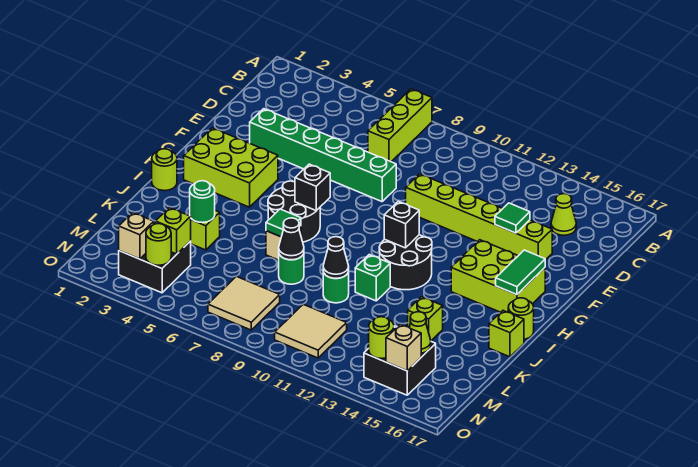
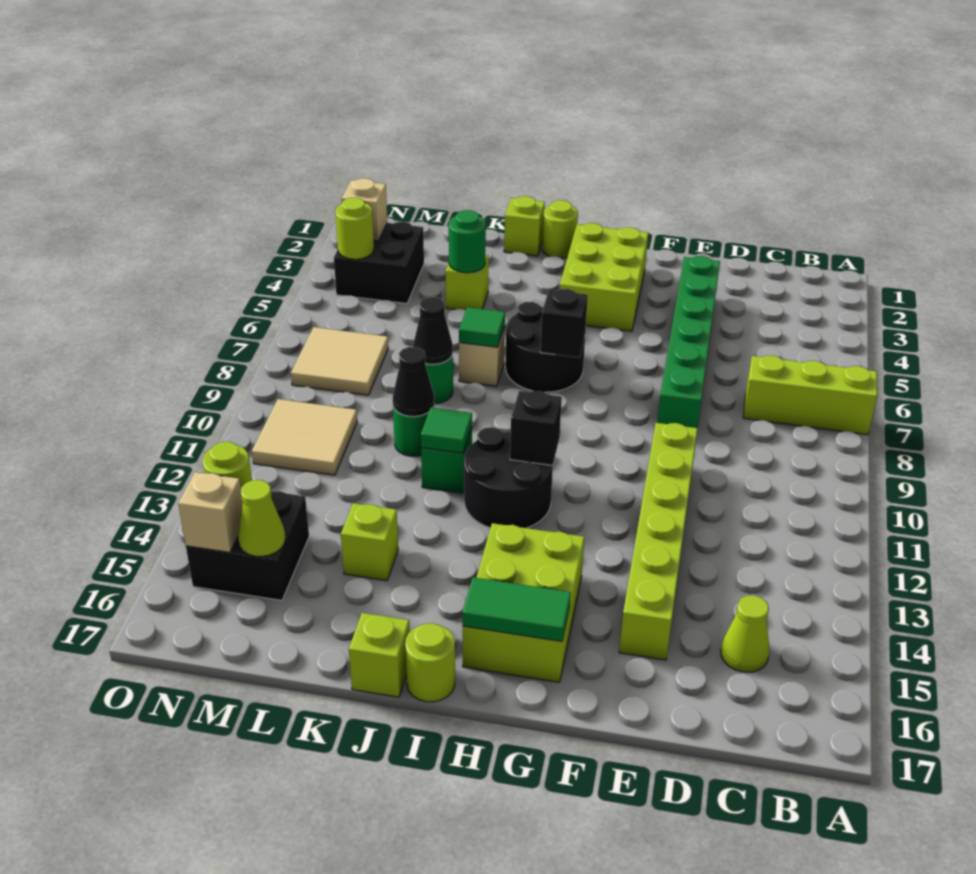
green 1x1 tile [495,203,530,233] -> green 1x1 tile moved to [421,408,472,453]
lime 1x1 brick [156,208,191,254] -> lime 1x1 brick moved to [504,196,545,256]

